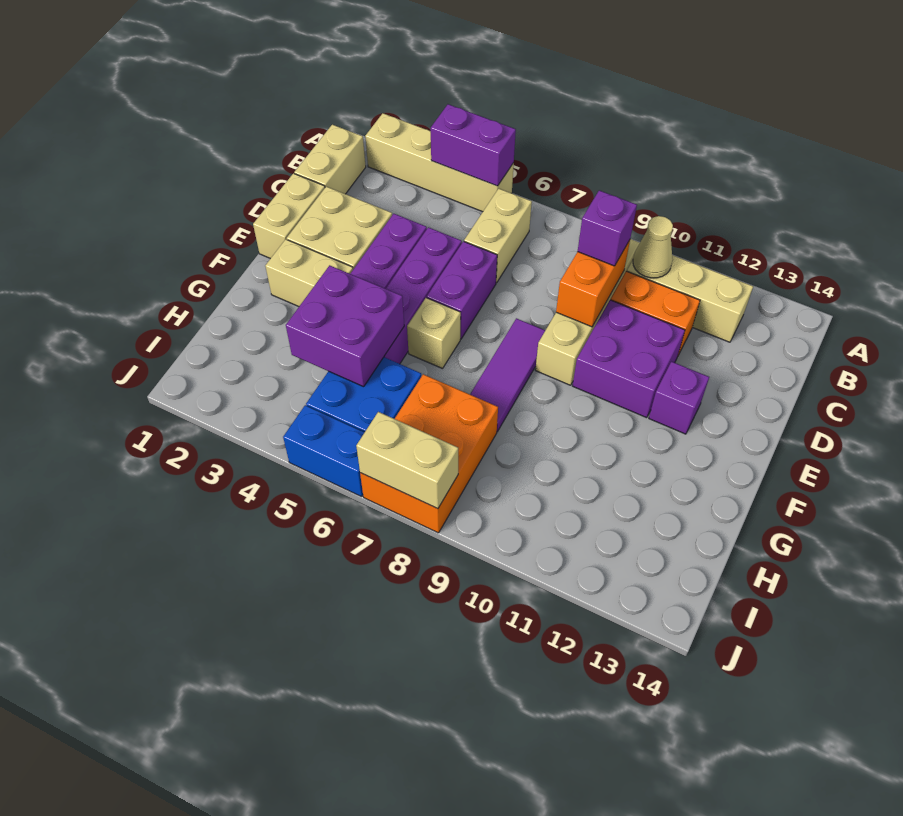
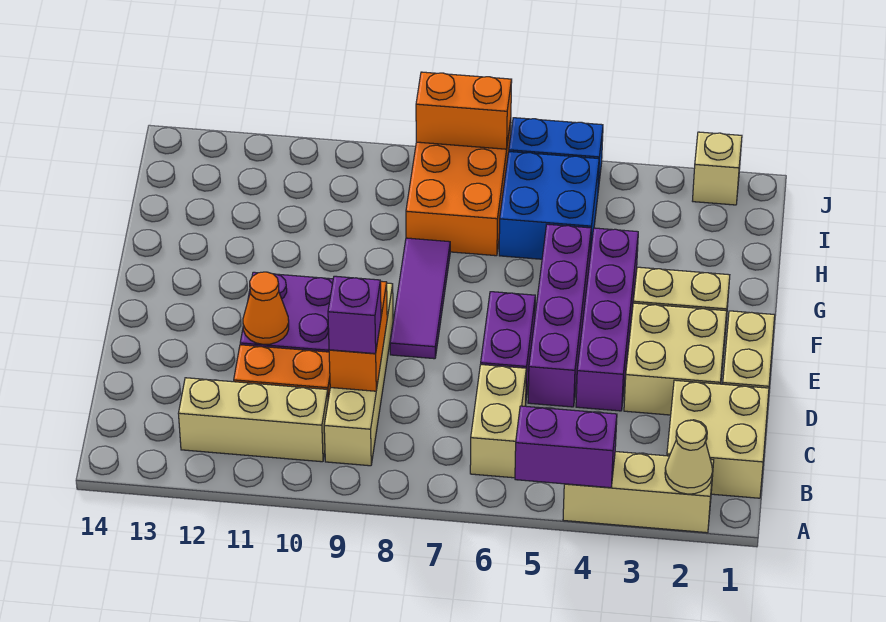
tan 1x4 brick [365,113,514,212] -> tan 1x3 brick [563,452,714,533]
tan 1x2 brick [294,125,366,194] -> tan 2x2 brick [667,380,769,498]
tan 1x1 cone [633,216,673,278] -> tan 1x1 cone moved to [665,420,713,494]
none -> orange 1x1 cone [243,272,289,344]
purple 1x1 brick [649,362,709,434] -> none
tan 1x1 brick [407,298,461,369] -> tan 1x1 brick moved to [693,132,742,205]
purple 2x2 brick [286,265,404,387] -> none
tan 1x2 brick [356,412,458,509] -> orange 1x2 brick [416,72,512,149]

